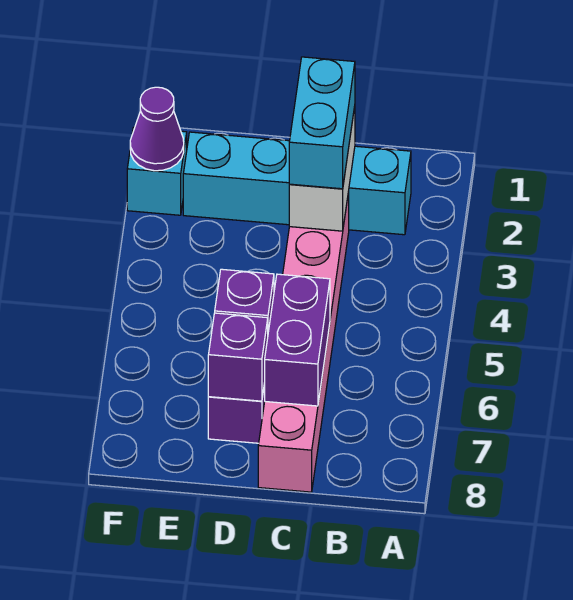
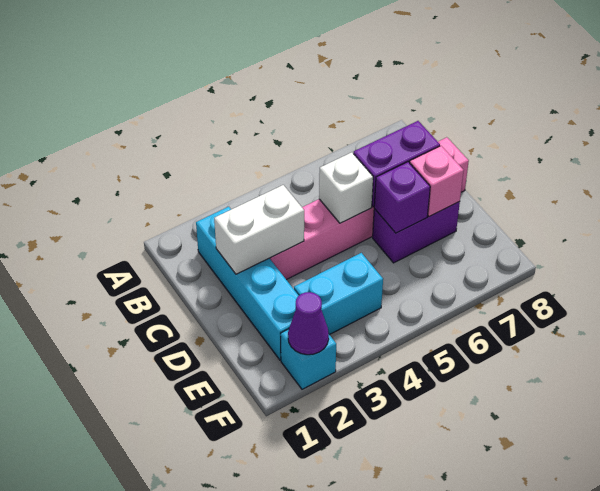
cyan 1x2 brick [289,57,355,189] -> cyan 1x2 brick moved to [294,253,383,335]
none -> white 1x1 brick [319,152,373,223]
purple 1x1 brick [208,313,268,401] -> pink 1x1 brick [410,146,464,217]

